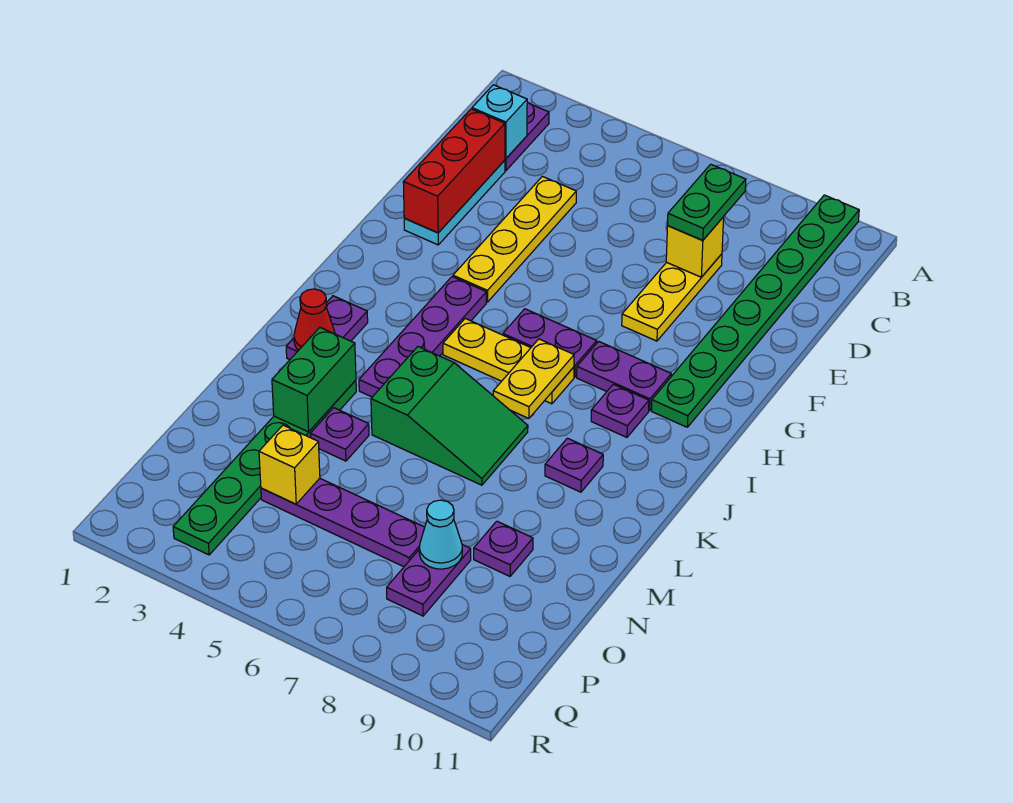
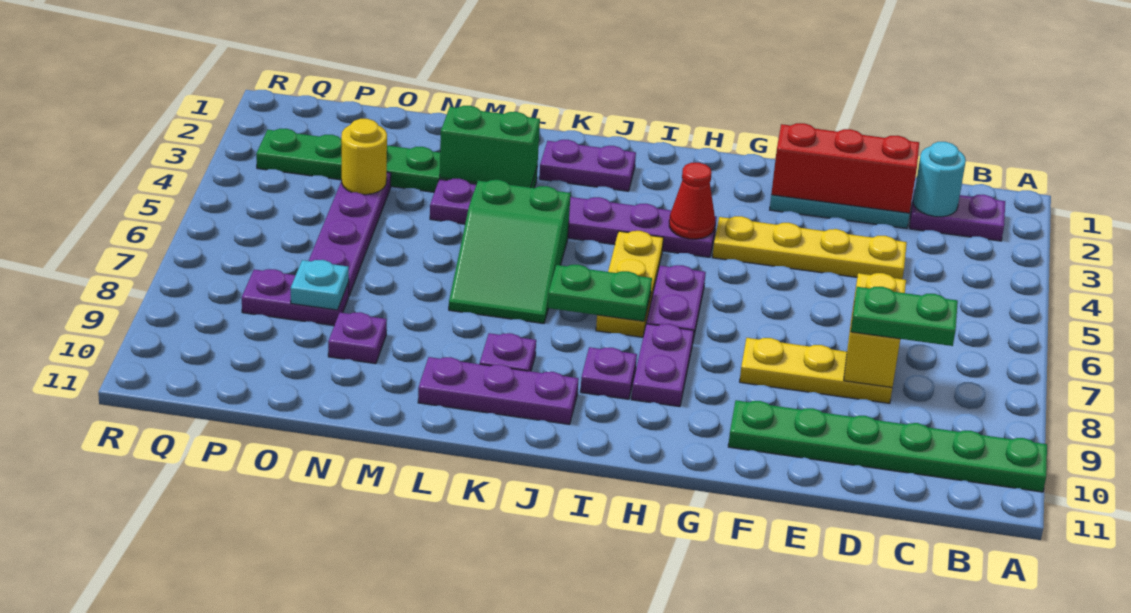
green 1x8 plate [652,195,859,427] -> green 1x6 plate [728,400,1047,492]
cyan 1x1 brick [472,85,527,159] -> cyan 1x1 round brick [913,142,966,217]
yellow 1x1 brick [666,217,724,277] -> yellow 1x2 brick [844,273,906,388]
yellow 1x2 plate [493,339,574,418] -> green 1x2 plate [548,265,652,321]
none -> purple 1x3 plate [418,357,579,424]
red 1x1 cone [294,289,335,350] -> red 1x1 cone moved to [669,163,715,239]
yellow 1x1 brick [259,425,320,504] -> yellow 1x1 round brick [341,119,387,195]
cyan 1x1 cone [419,500,462,569] -> cyan 1x1 plate [290,260,349,310]

